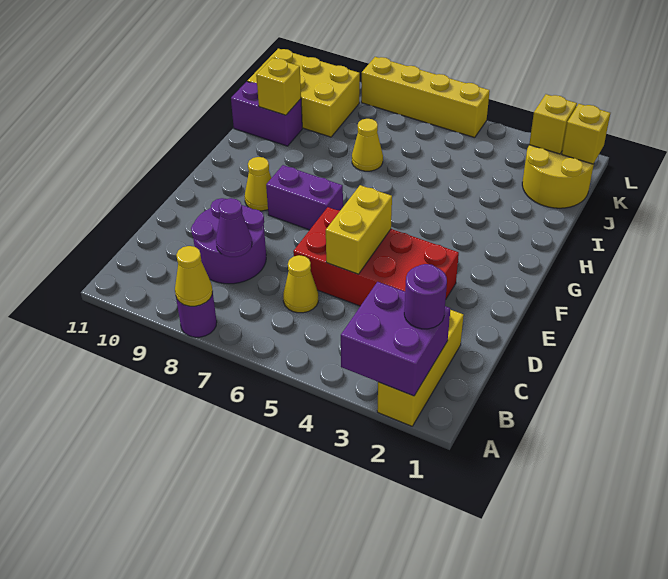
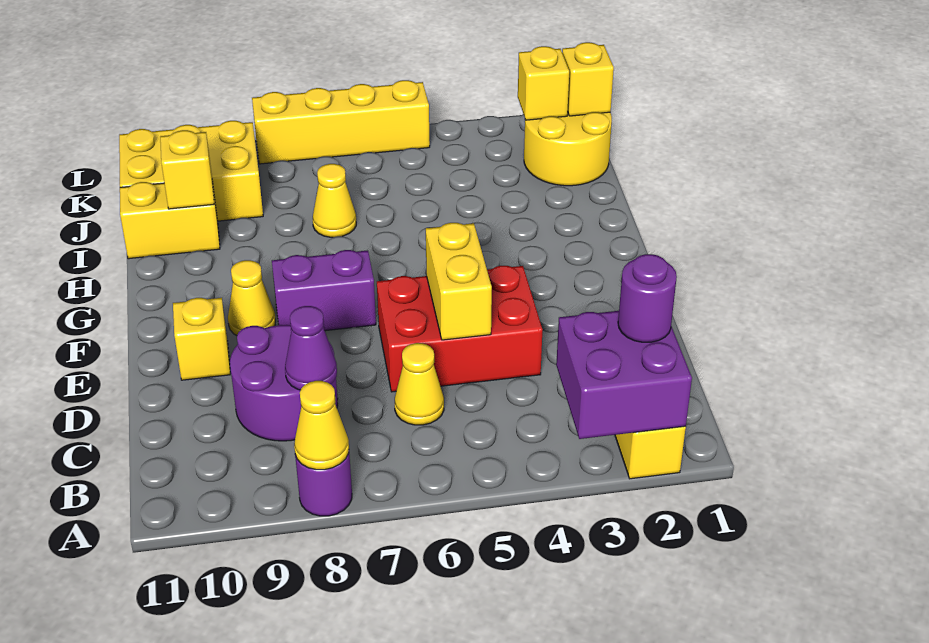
red 2x4 brick [293,207,459,306] -> red 2x3 brick [377,266,543,392]
none -> yellow 1x1 brick [173,298,230,380]
purple 1x2 brick [231,82,302,146] -> yellow 1x2 brick [120,182,220,259]

